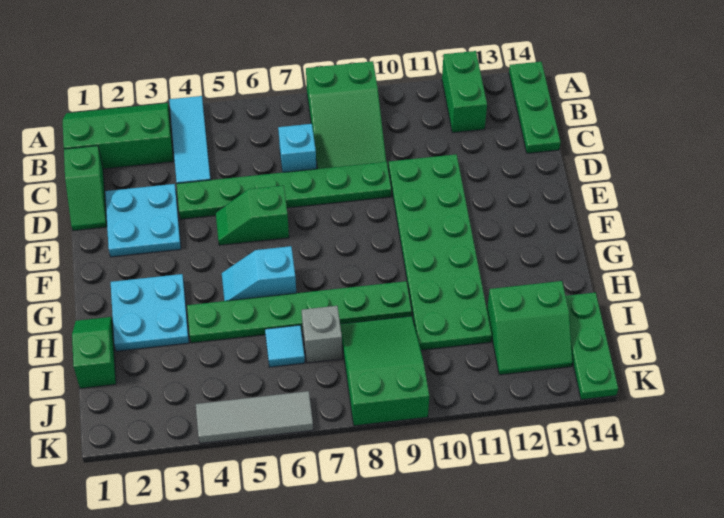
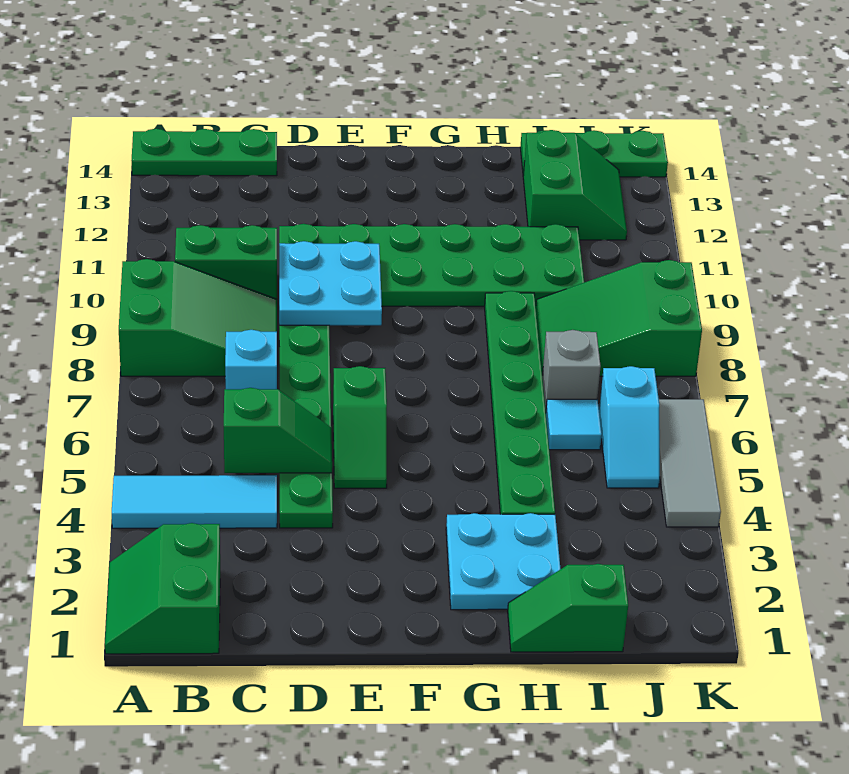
green 2x3 slope [63,103,173,169] -> green 2x2 slope [105,523,220,654]
green 1x2 brick [442,51,487,133] -> green 1x2 brick moved to [175,225,277,299]
green 1x2 slope [64,146,107,231] -> green 1x2 slope moved to [224,388,332,473]
cyan 2x2 plate [105,184,181,257] -> cyan 2x2 plate moved to [279,241,382,325]
cyan 1x2 slope [222,246,296,301] -> cyan 1x2 slope moved to [599,366,660,488]

